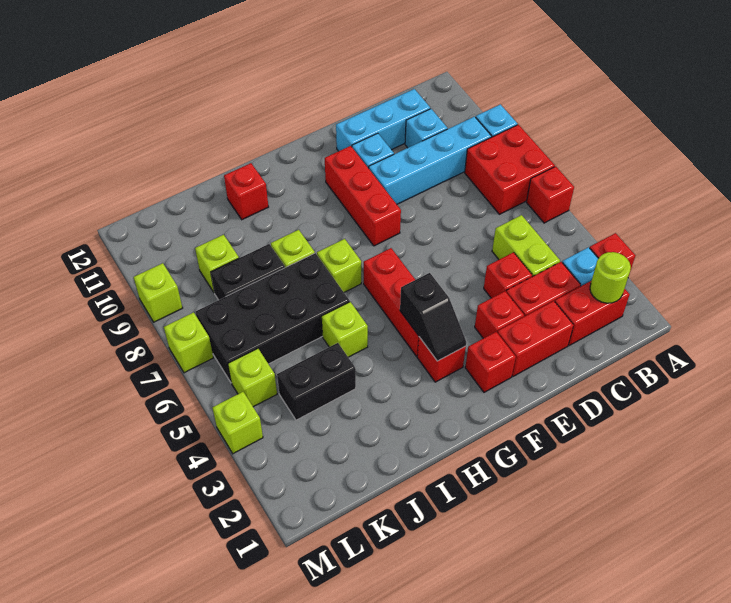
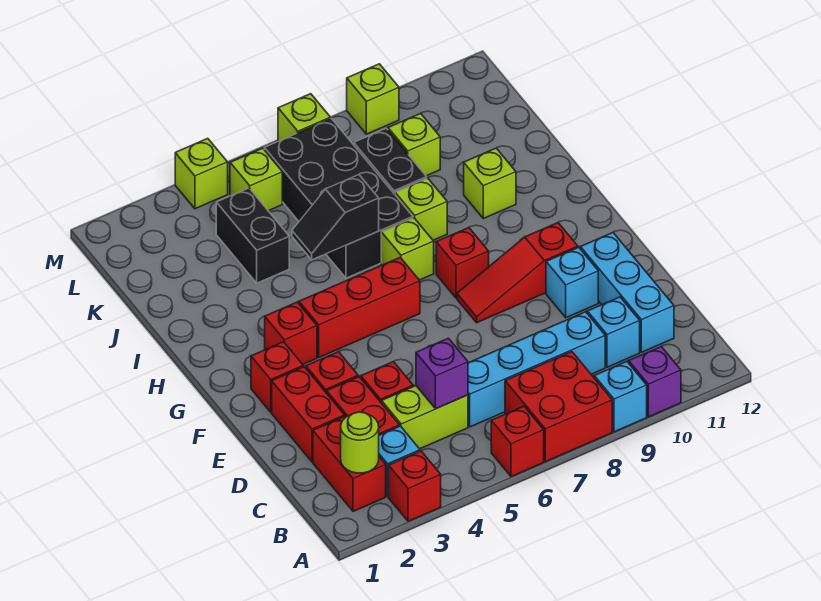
none -> purple 1x1 brick [629,347,681,417]
cyan 1x4 brick [369,117,492,204] -> cyan 1x4 brick turned to [468,312,605,427]
none -> purple 1x1 brick [416,338,468,409]
red 1x3 brick [325,146,401,246] -> red 1x3 slope [457,223,578,323]
black 1x2 slope [400,273,466,361] -> black 1x2 slope moved to [292,175,379,260]
lime 1x1 brick [322,302,368,357] -> lime 1x1 brick moved to [464,148,516,218]
red 1x1 brick [224,163,268,220] -> red 1x1 brick moved to [436,228,489,298]

